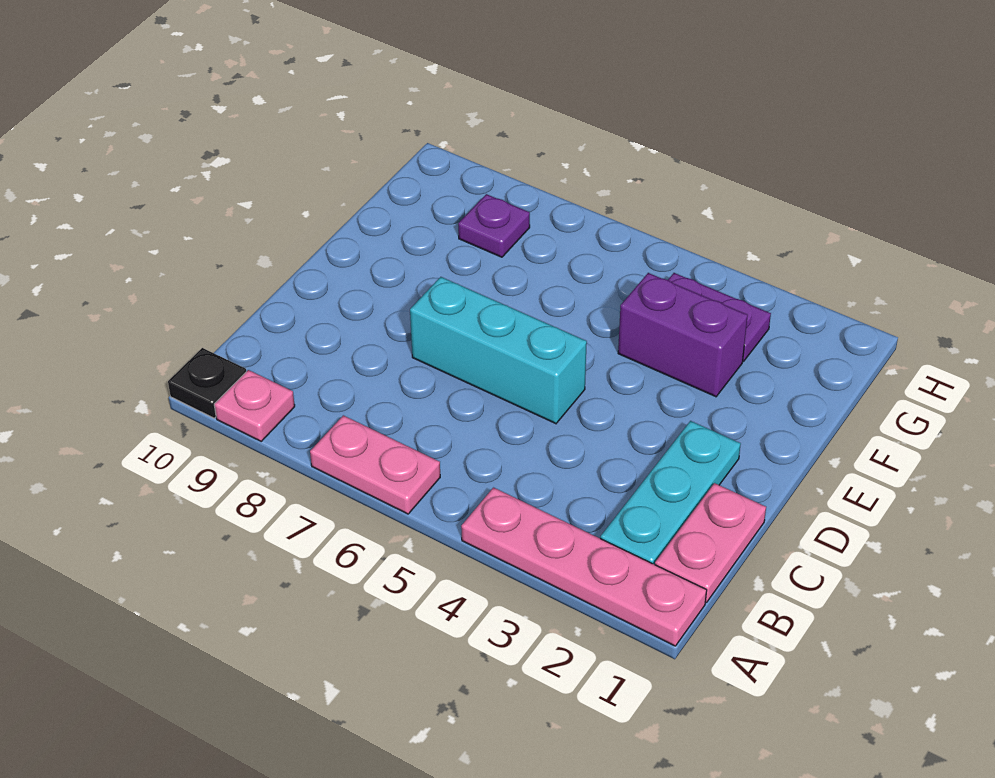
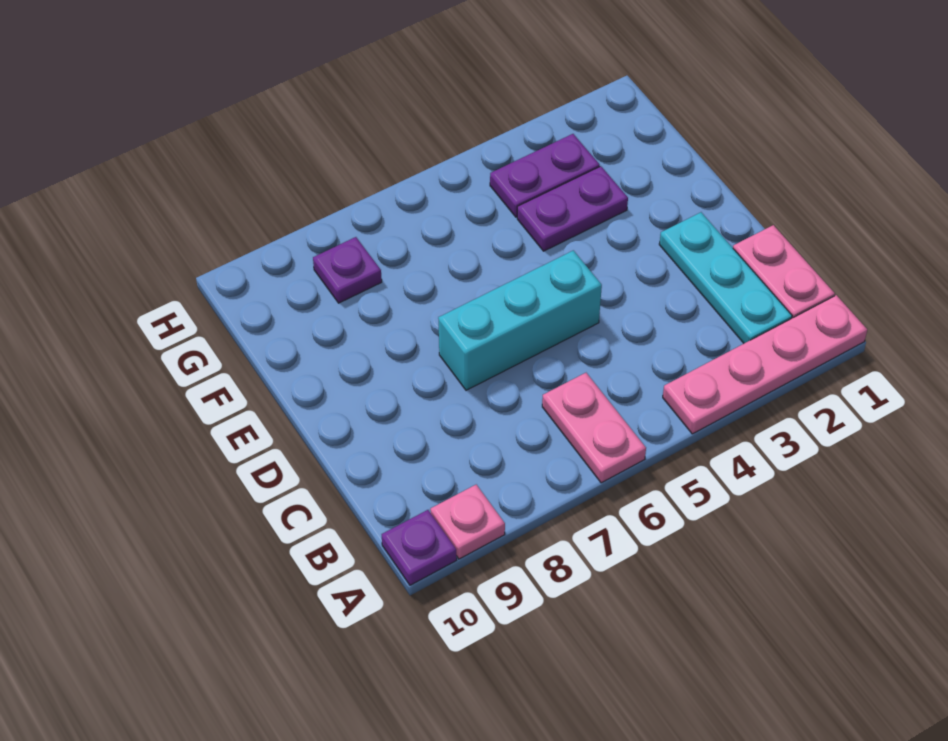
pink 1x2 plate [310,415,440,514] -> pink 1x2 plate turned to [542,373,646,483]
black 1x1 plate [168,348,246,418] -> purple 1x1 plate [382,510,457,585]
purple 1x2 brick [618,273,748,397] -> purple 1x2 plate [517,166,628,251]

